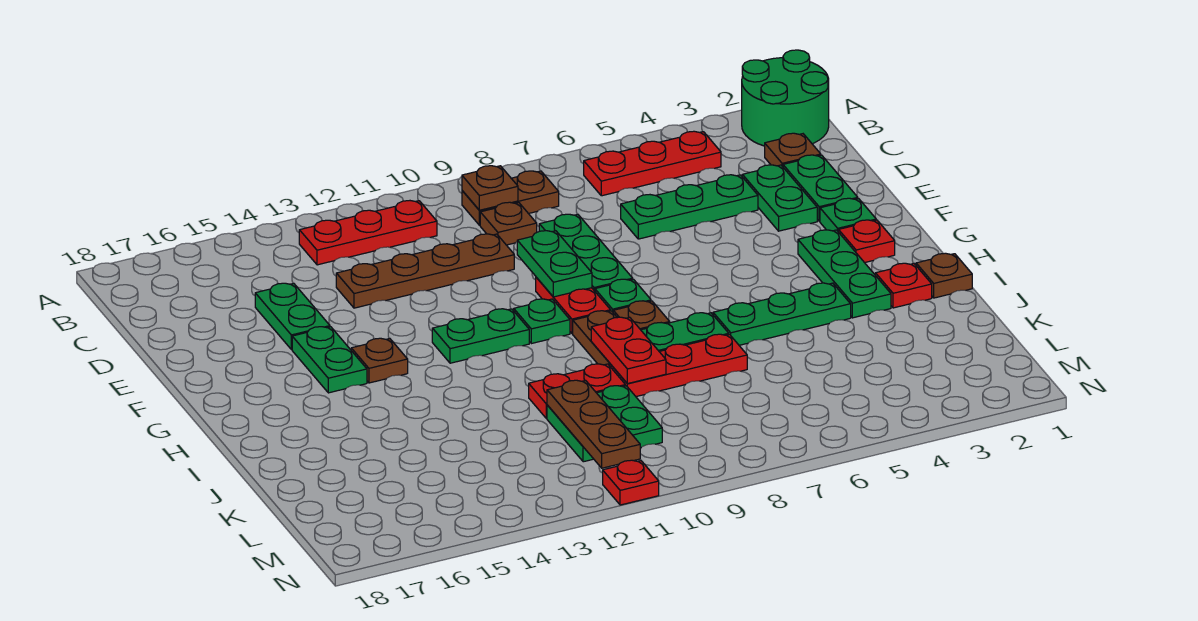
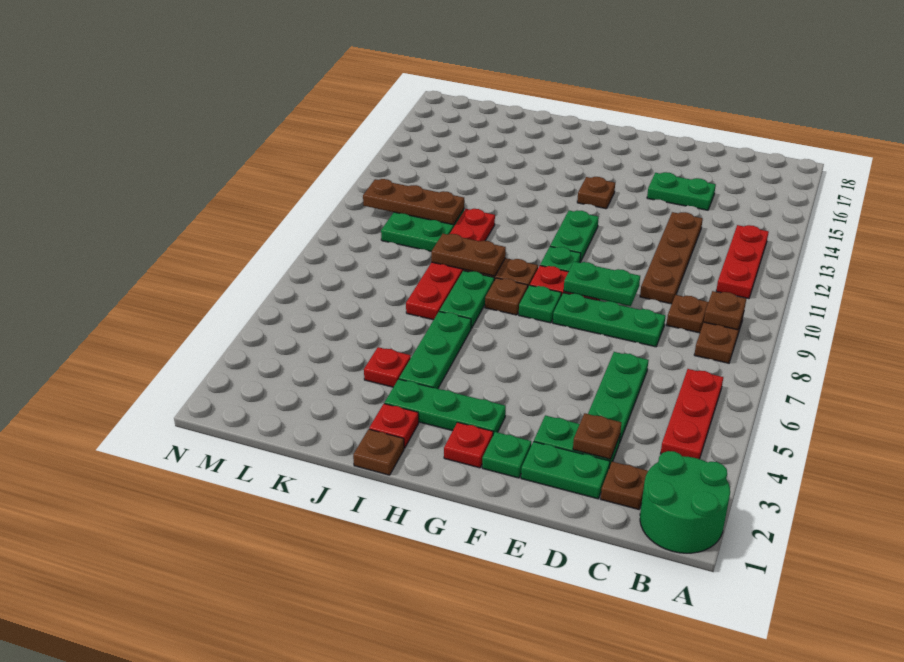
none -> brown 1x1 plate [573,413,621,459]
green 1x2 plate [292,327,367,393] -> none
red 1x2 plate [591,317,666,384] -> brown 1x2 plate [431,234,506,276]
red 1x1 plate [603,460,659,505] -> red 1x1 plate moved to [364,347,411,387]

